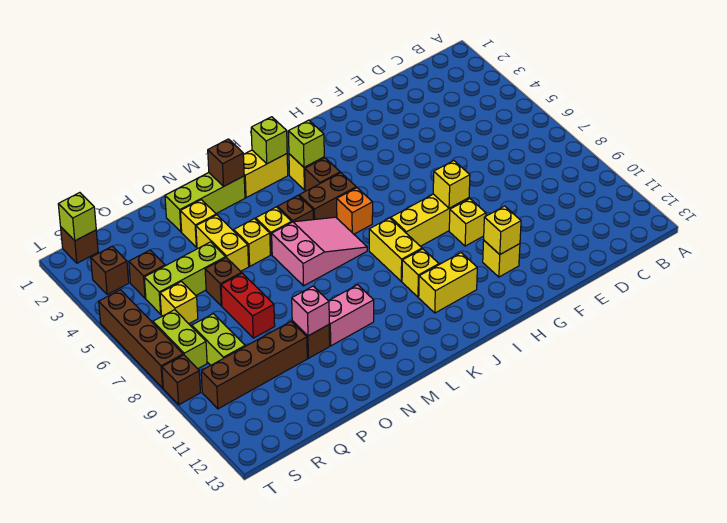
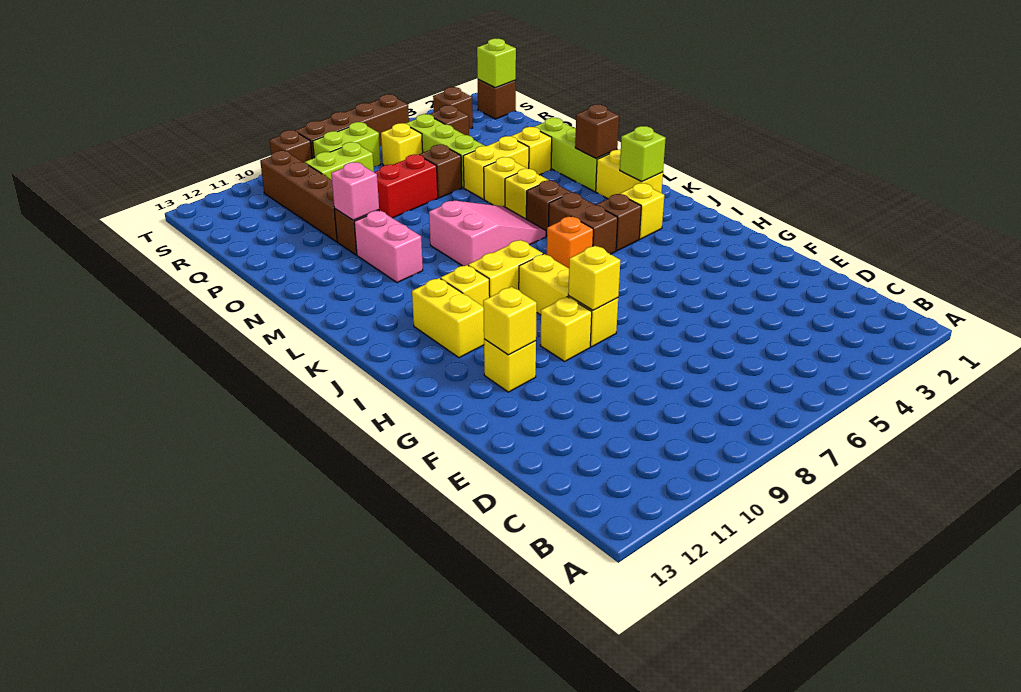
lime 1x1 brick [288,120,324,167] -> none
pink 2x3 slope [272,217,367,286] -> pink 2x3 slope turned to [429,200,546,266]

